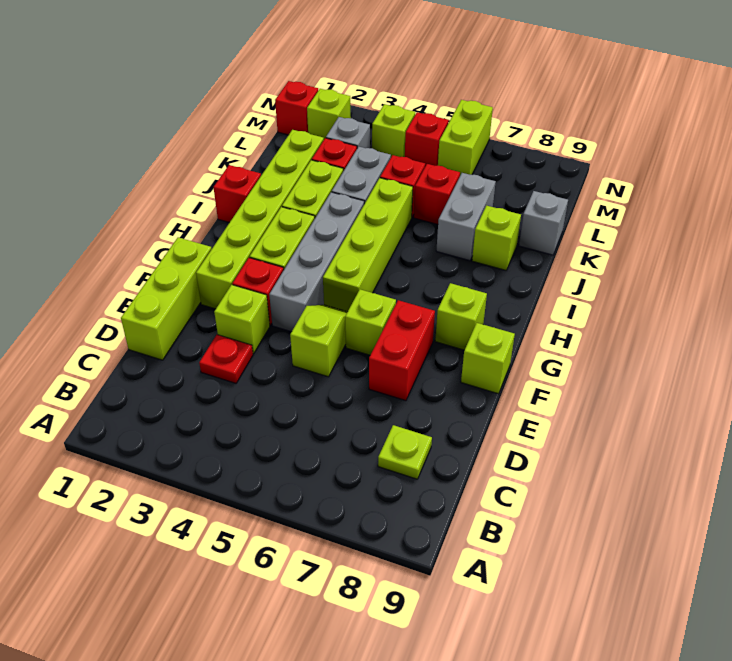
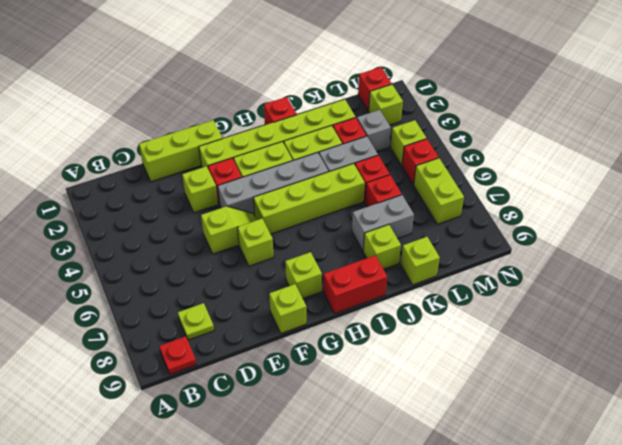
red 1x1 plate [199,335,253,383] -> red 1x1 plate moved to [159,336,196,374]
red 1x2 brick [369,300,435,401] -> red 1x2 brick moved to [323,255,387,314]
grey 1x1 brick [519,191,568,255] -> lime 1x1 brick [401,237,440,285]
lime 1x2 brick [438,100,493,175] -> lime 1x2 brick turned to [414,158,464,224]

